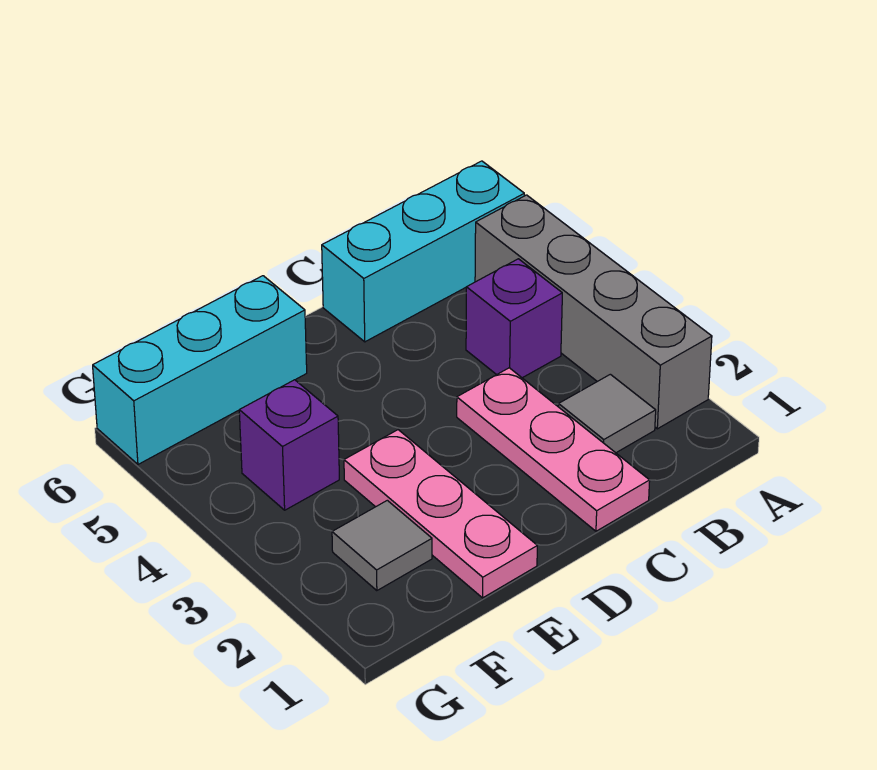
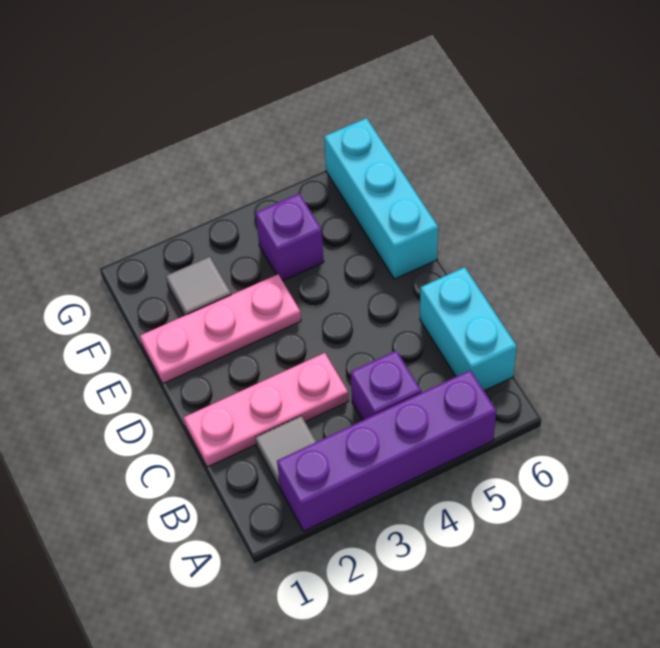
grey 1x4 brick [475,195,712,429] -> purple 1x4 brick [277,370,496,531]
cyan 1x3 brick [322,161,524,342] -> cyan 1x2 brick [420,267,517,391]

